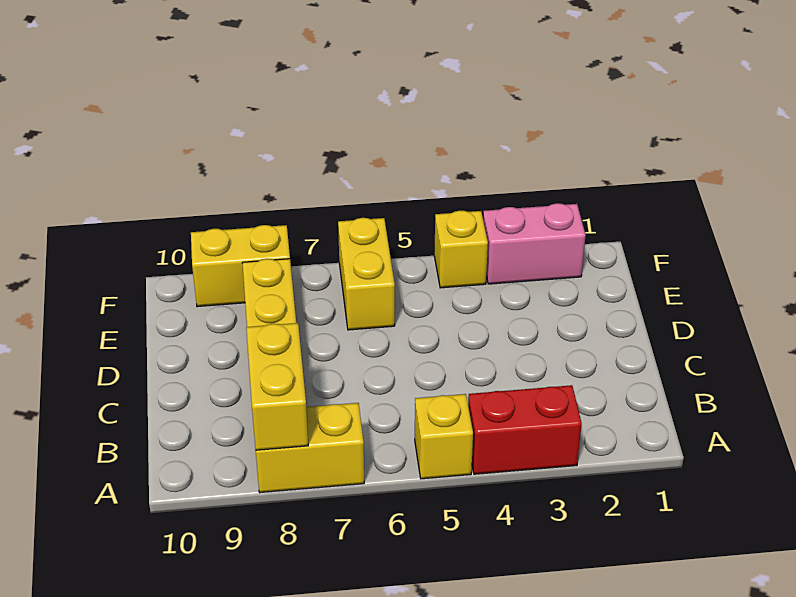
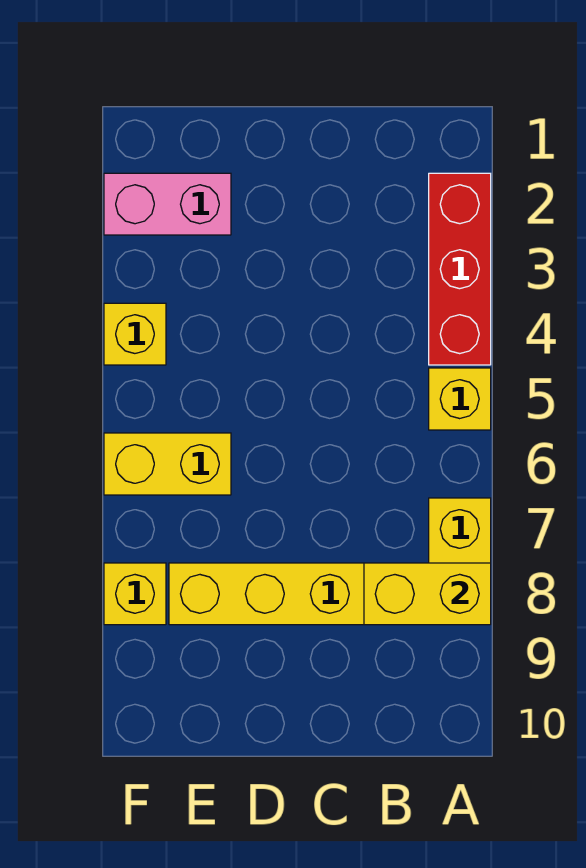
red 1x2 brick [468,385,582,474] -> red 1x3 brick [429,173,491,365]
pink 1x2 brick [483,203,586,284] -> pink 1x2 brick turned to [104,173,231,235]
yellow 1x2 brick [191,225,290,307] -> yellow 1x1 brick [104,563,166,625]

